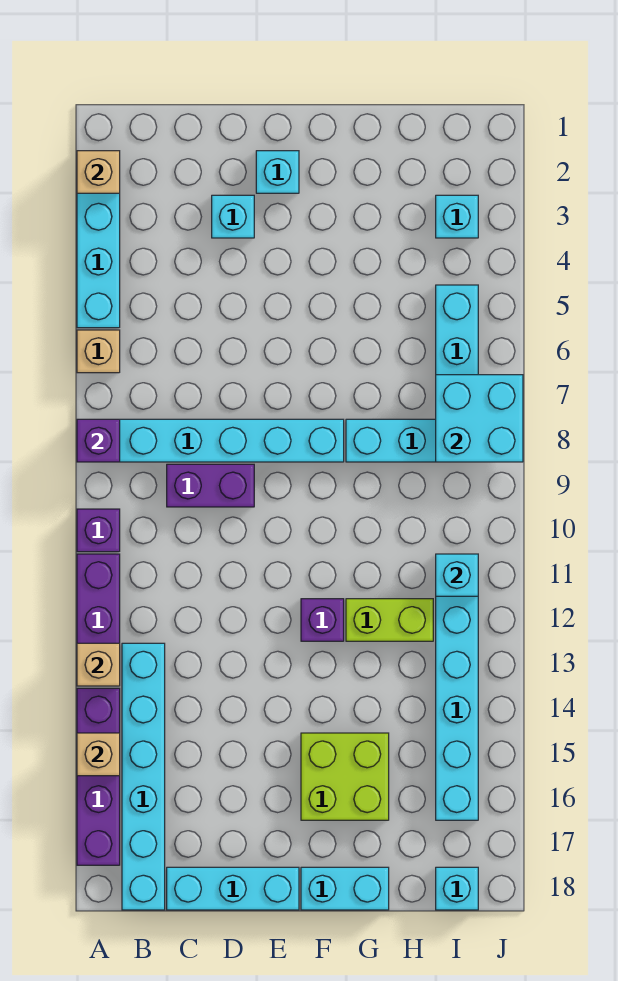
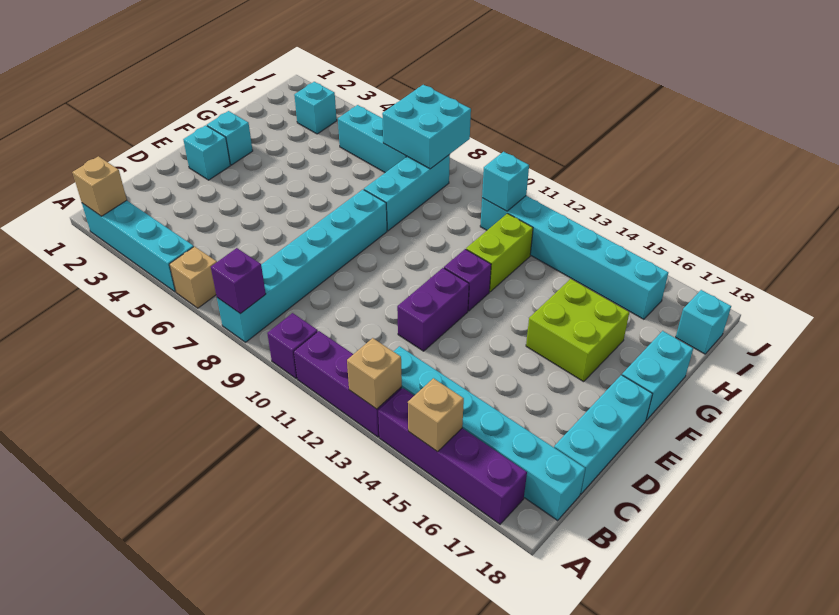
purple 1x2 brick [167,464,254,507] -> purple 1x2 brick moved to [397,268,469,351]
cyan 1x1 brick [212,195,254,238] -> cyan 1x1 brick moved to [207,111,253,165]

